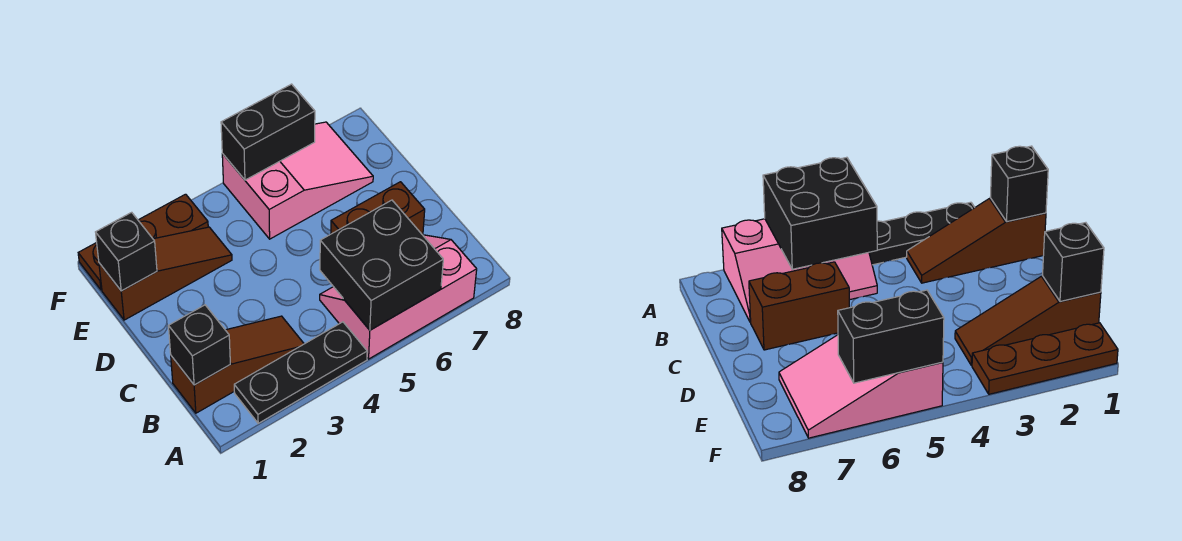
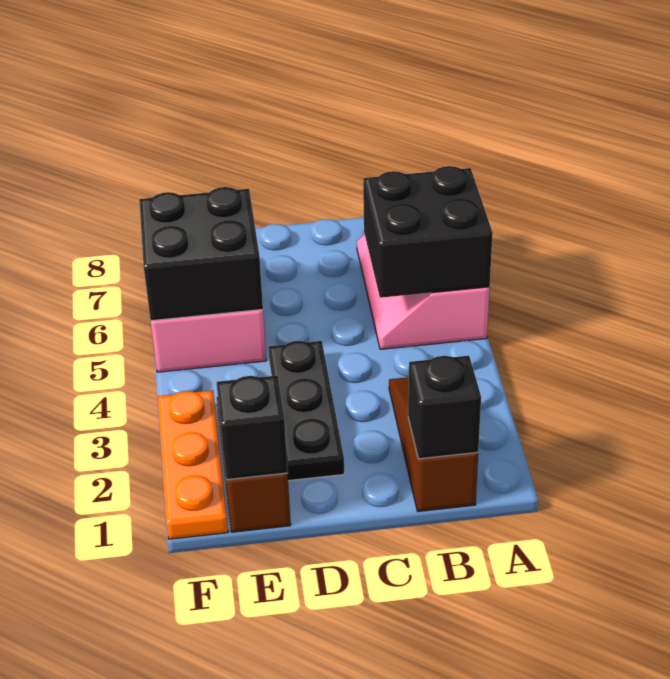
black 1x3 plate [234,322,367,423] -> black 1x3 plate moved to [269,341,344,481]
brown 1x2 brick [331,182,425,235] -> none
brown 1x3 plate [78,194,208,290] -> orange 1x3 plate [158,390,228,539]
black 1x2 brick [221,84,315,180] -> black 2x2 brick [139,187,263,321]

